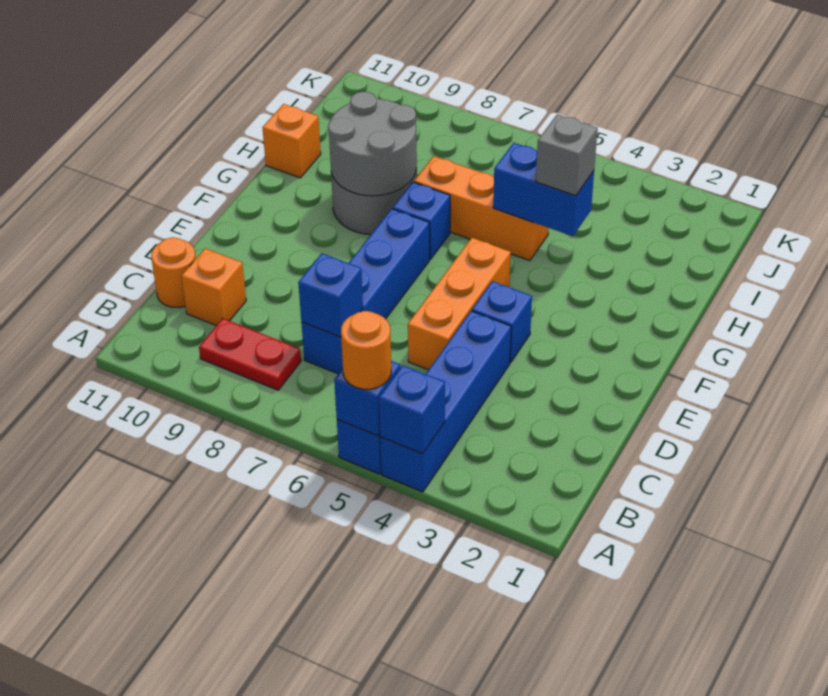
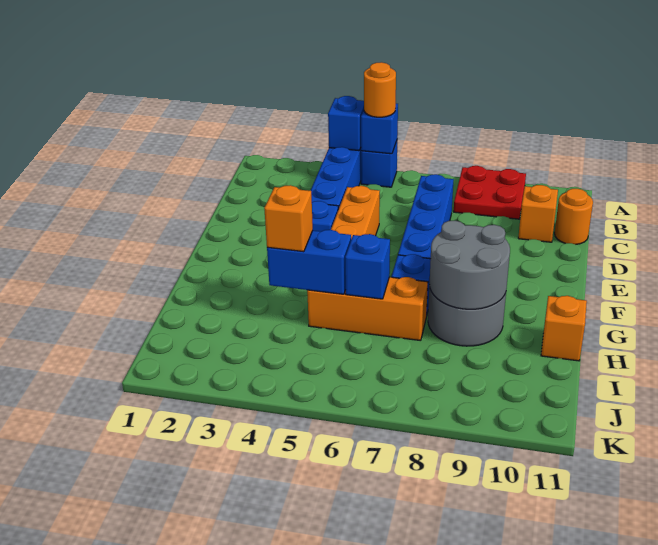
red 1x2 plate [199,318,301,390] -> red 2x2 plate [454,166,526,219]
blue 1x1 brick [298,253,363,337] -> blue 1x1 brick moved to [345,234,390,299]
grey 1x1 brick [536,114,598,196] -> orange 1x1 brick [264,185,313,252]

